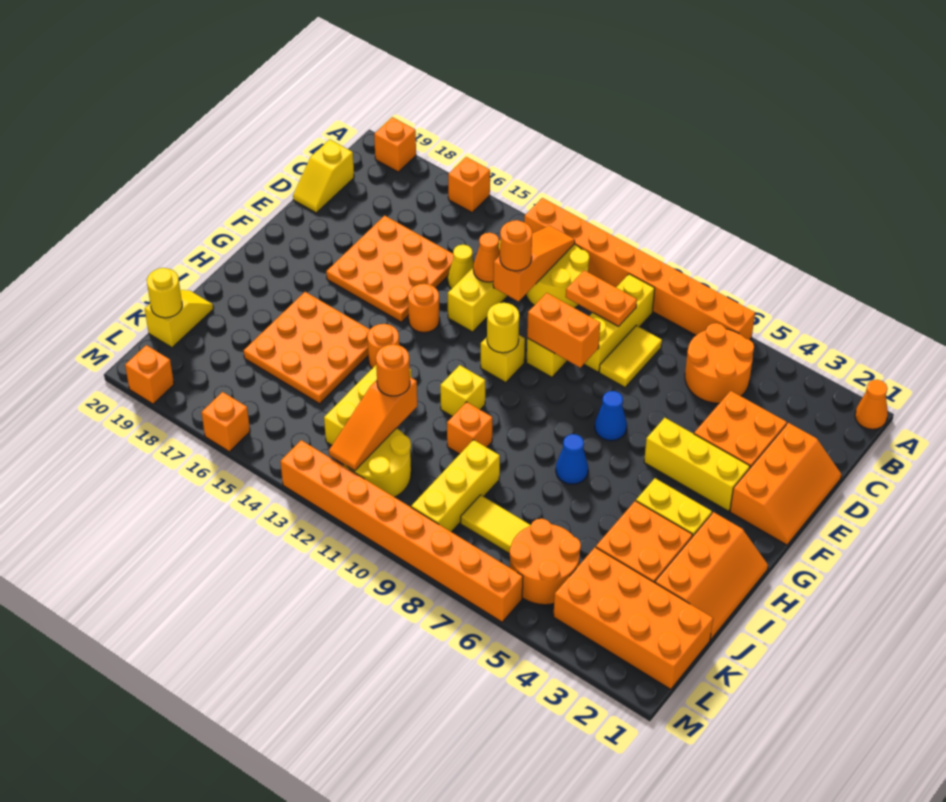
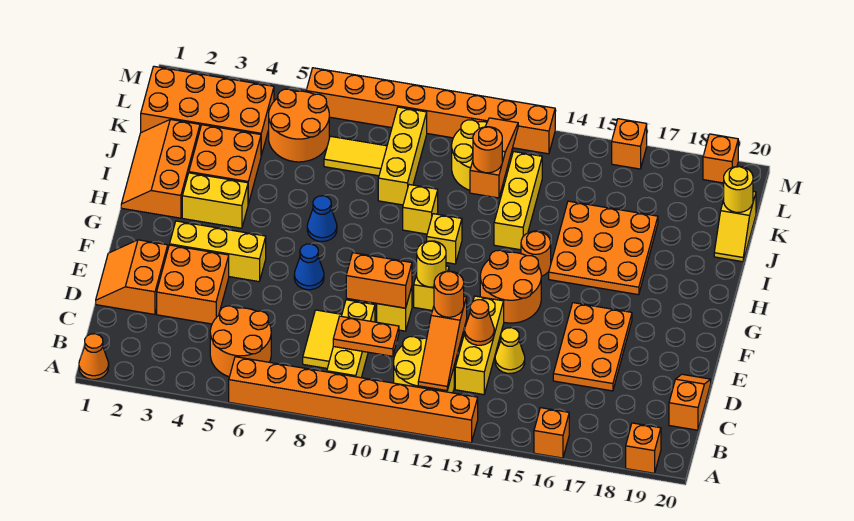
yellow 1x2 slope [293,139,354,213] -> orange 1x2 slope [669,374,711,430]
orange 2x3 slope [730,423,842,545] -> orange 2x2 slope [96,240,168,314]
orange 3x3 plate [326,216,454,322] -> orange 2x3 plate [553,303,632,391]
orange 1x1 round brick [408,284,440,333] -> orange 2x2 round brick [480,250,541,323]
orange 1x1 brick [447,402,492,454] -> yellow 1x1 brick [403,185,438,234]

